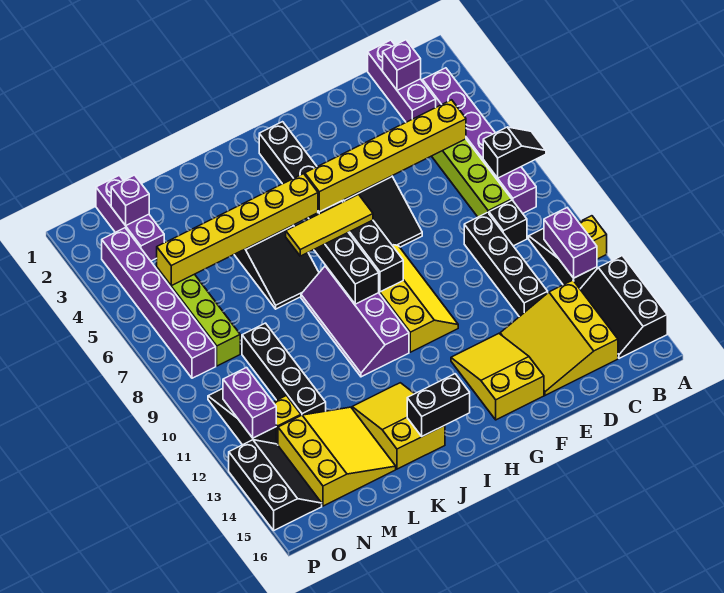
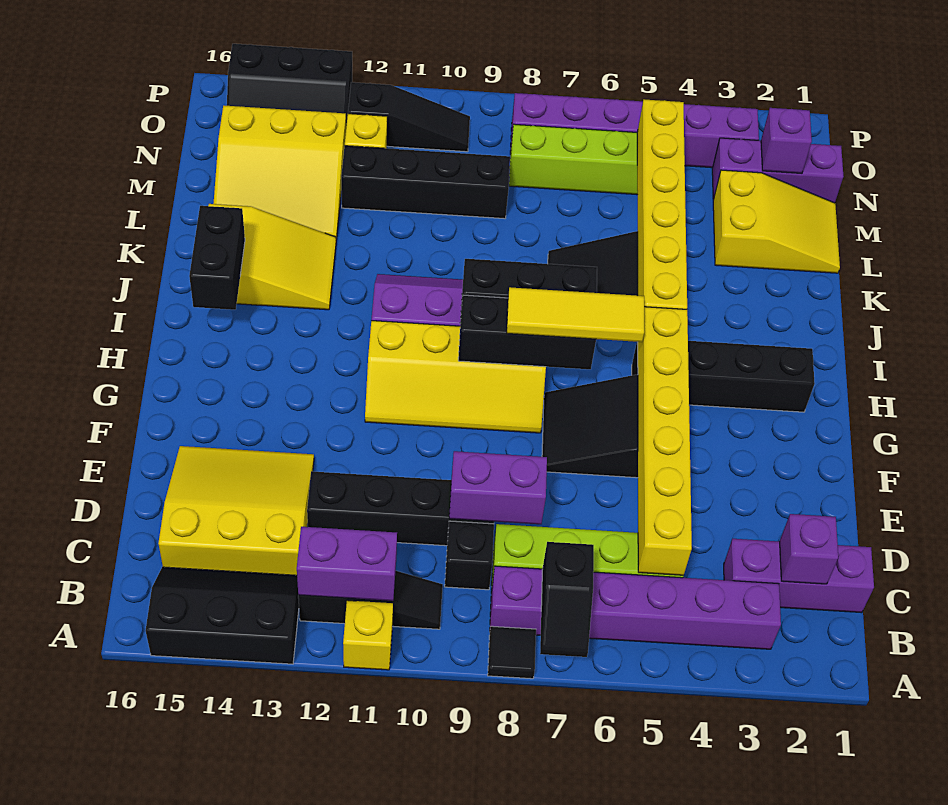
none -> black 1x1 tile [488,626,536,679]
yellow 2x3 slope [451,334,544,420] -> yellow 2x3 slope moved to [713,170,840,273]
yellow 1x3 tile [286,195,373,256] -> yellow 1x3 tile turned to [507,287,644,342]
purple 1x2 brick [223,368,276,438] -> purple 1x2 brick moved to [449,451,547,524]

